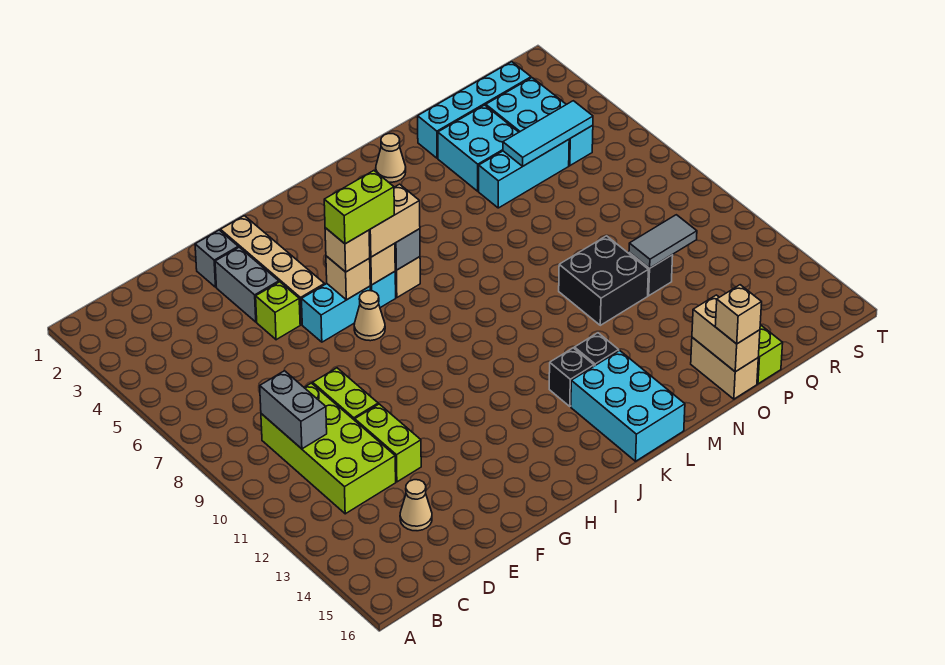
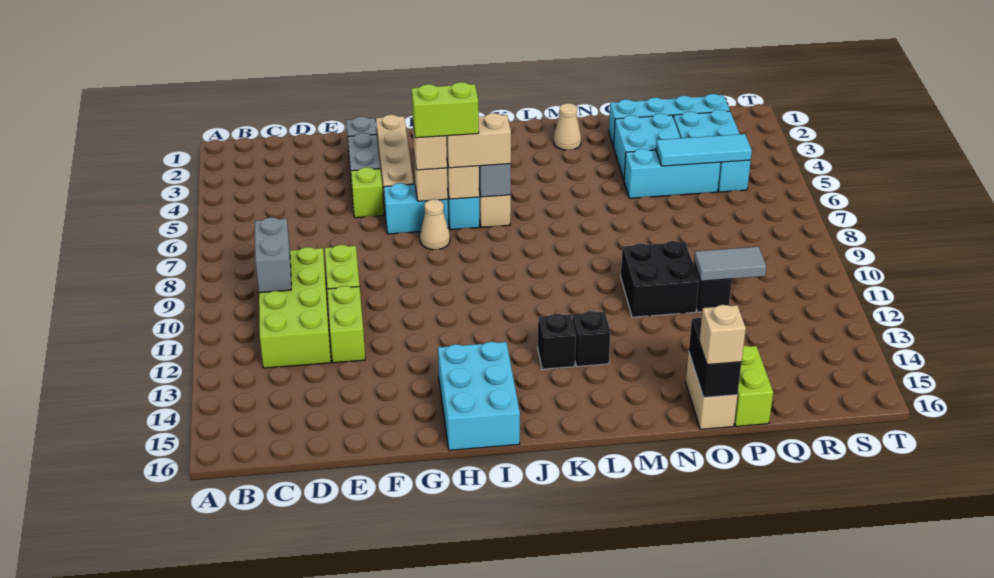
tan 1x1 cone [400,480,432,531] -> none
cyan 2x3 brick [571,351,685,461] -> cyan 2x3 brick moved to [438,342,520,450]
tan 1x2 brick [692,295,760,372] -> black 1x2 brick [689,318,742,398]

